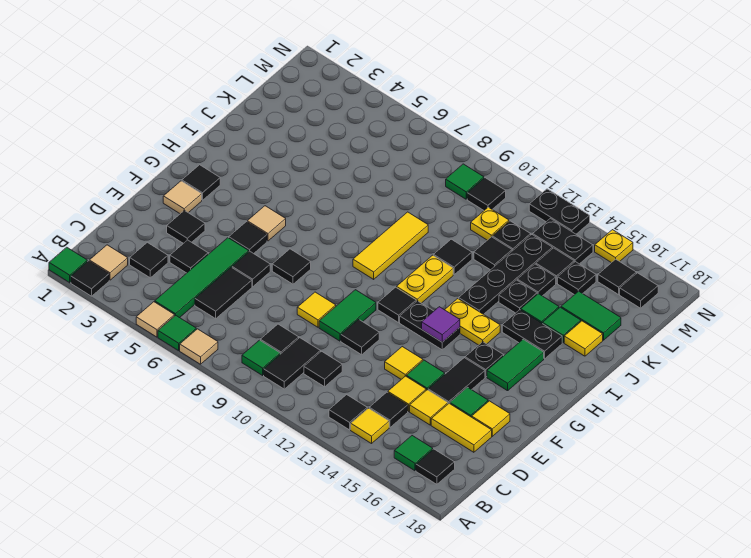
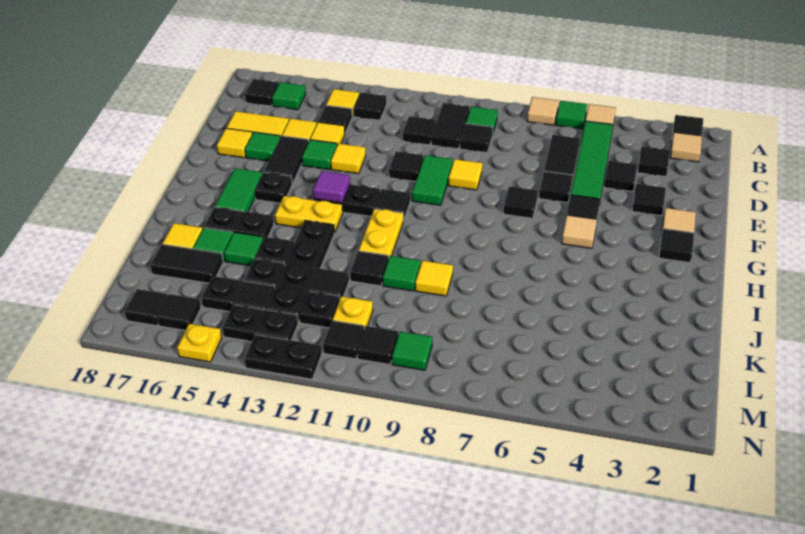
green 1x1 tile [49,247,87,283] -> green 1x1 tile moved to [383,256,421,291]
yellow 1x3 tile [353,212,428,279] -> yellow 1x1 tile [415,261,453,296]
green 1x2 tile [561,291,621,340] -> black 1x2 tile [150,244,223,283]
none -> black 1x1 tile [323,320,364,359]

